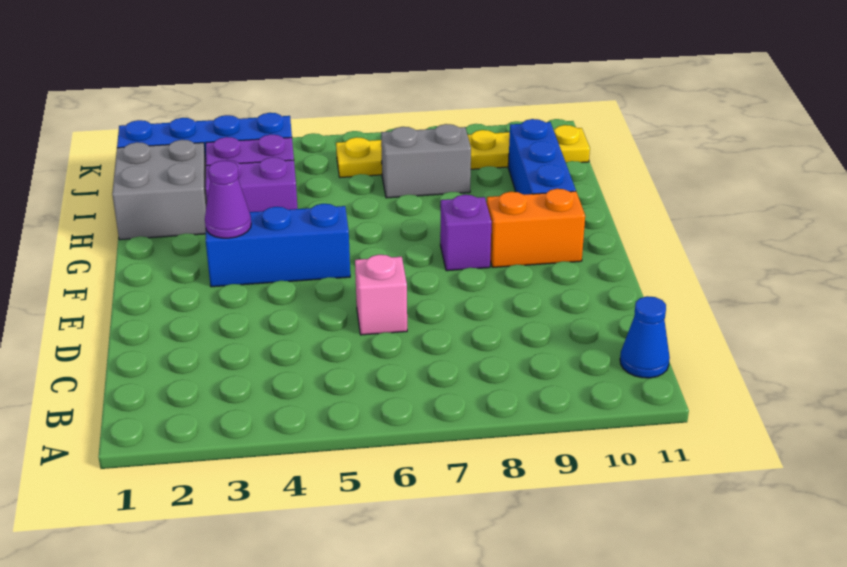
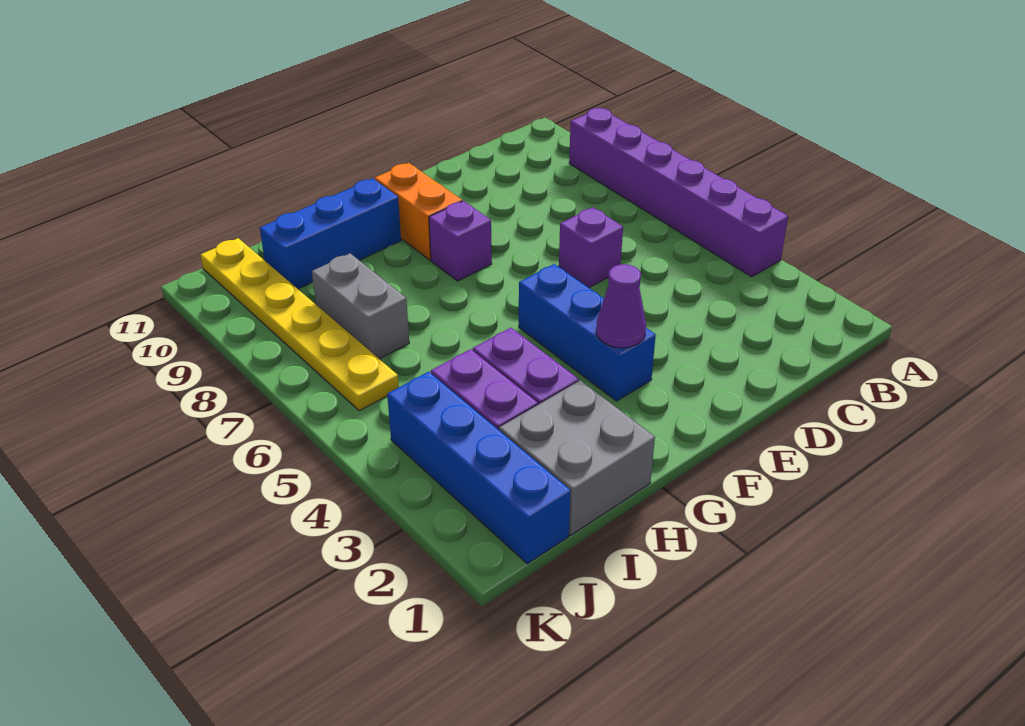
none -> purple 1x6 brick [569,108,788,277]
blue 1x1 cone [620,296,670,378] -> none
pink 1x1 brick [355,255,407,335] -> purple 1x1 brick [559,207,623,288]

